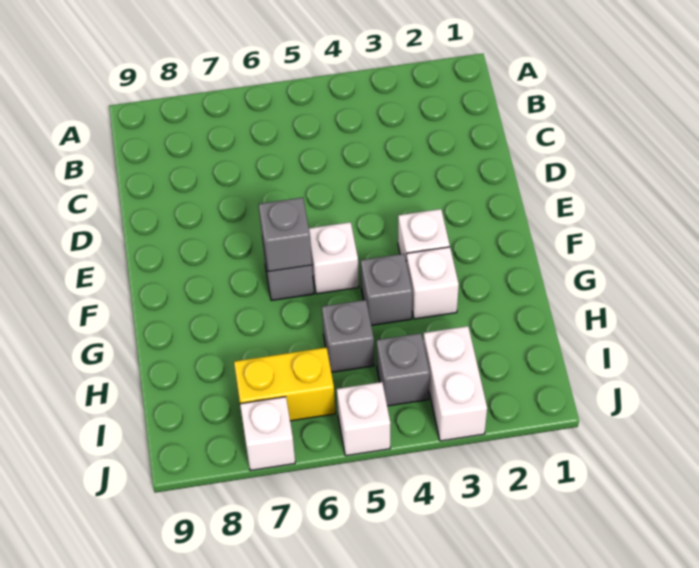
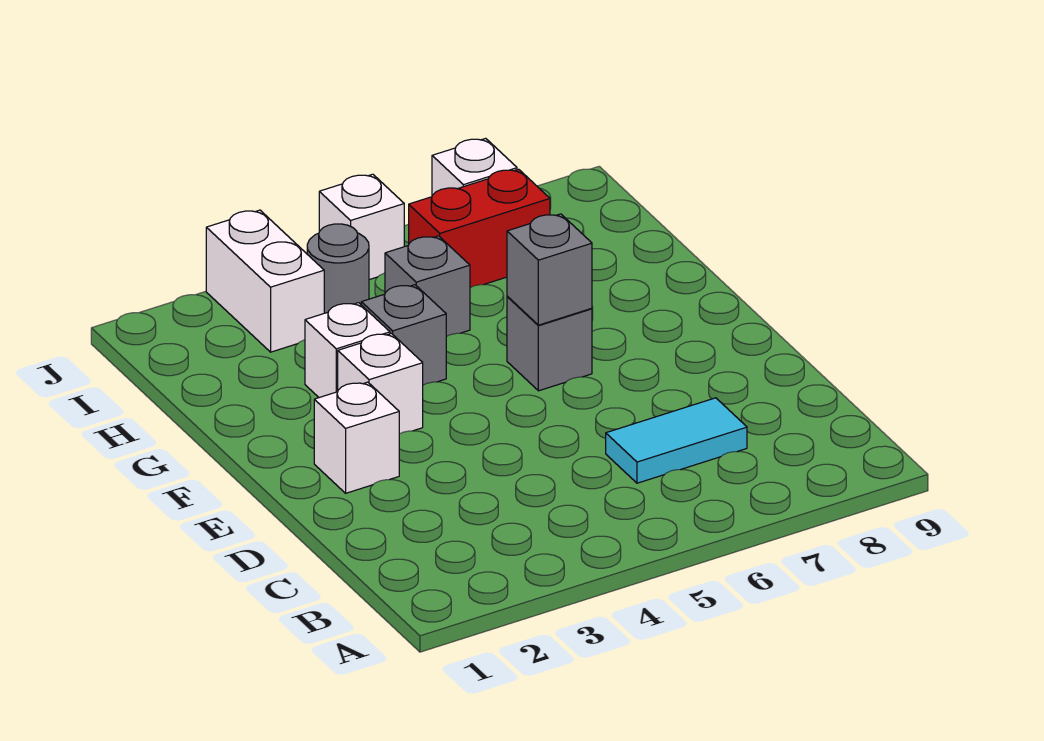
none -> cyan 1x2 tile [606,398,747,483]
white 1x1 brick [309,222,359,294] -> white 1x1 brick moved to [314,382,399,493]
grey 1x1 brick [377,333,430,406] -> grey 1x1 round brick [307,224,369,313]
yellow 1x2 brick [234,347,335,421] -> red 1x2 brick [409,169,550,288]

